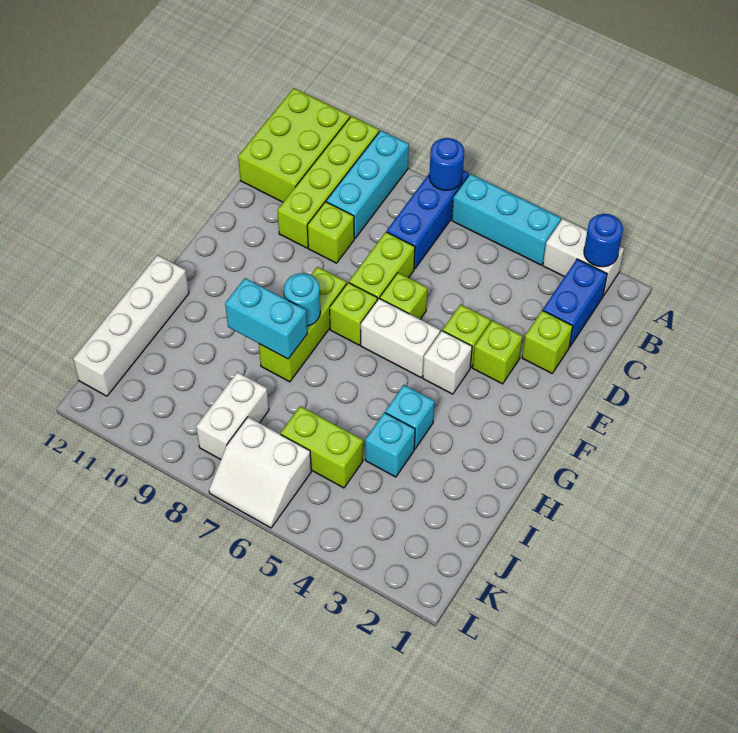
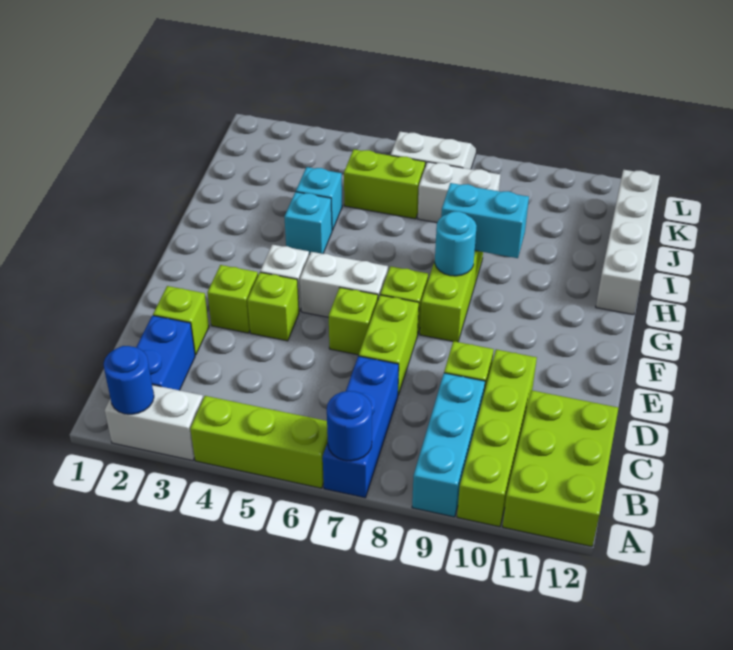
cyan 1x3 brick [452,174,561,265] -> lime 1x3 brick [190,396,328,488]
white 1x2 brick [196,372,269,459] -> white 1x2 brick turned to [418,162,500,223]

